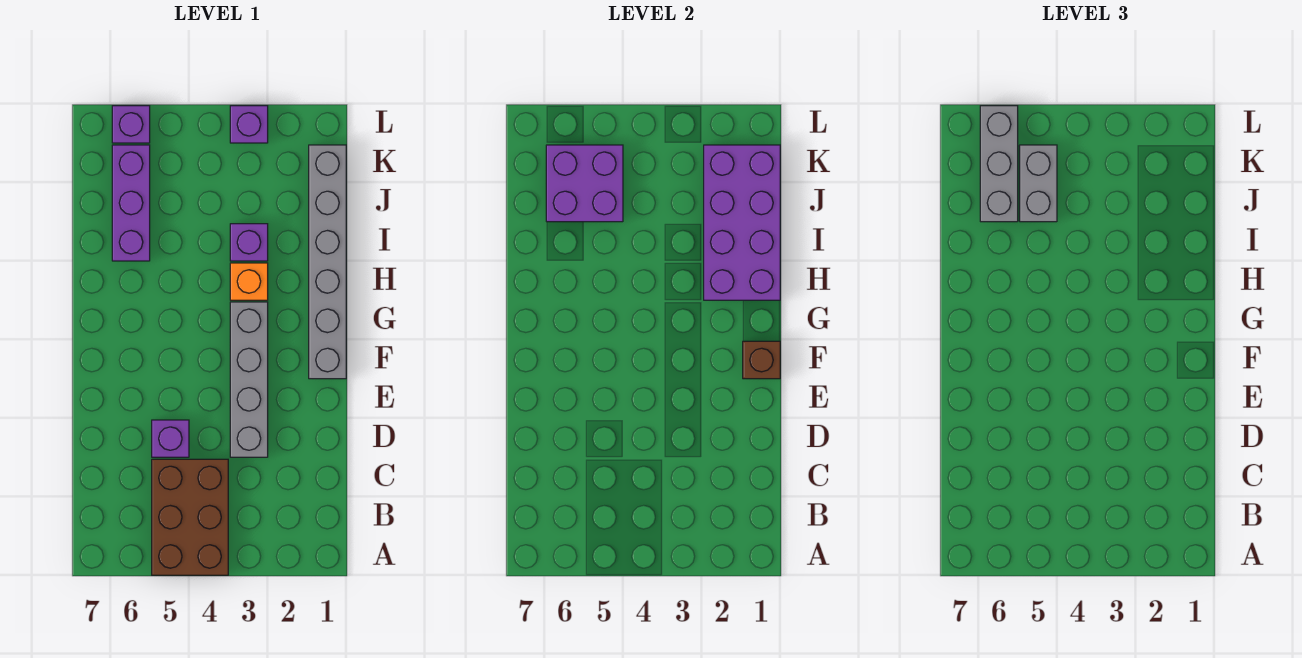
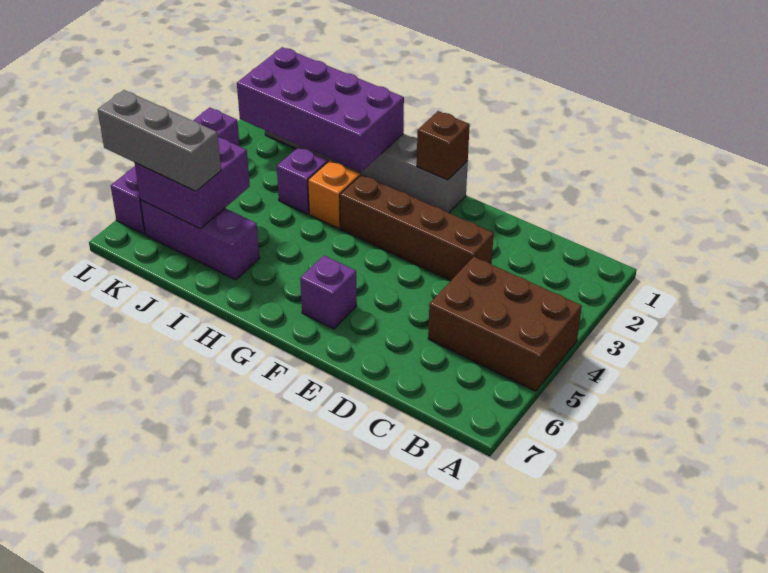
grey 1x4 brick [230,302,268,457] -> brown 1x4 brick [340,175,494,280]
purple 1x1 brick [152,420,189,457] -> purple 1x1 brick moved to [300,256,357,329]
grey 1x2 brick [1020,145,1057,222] -> none

